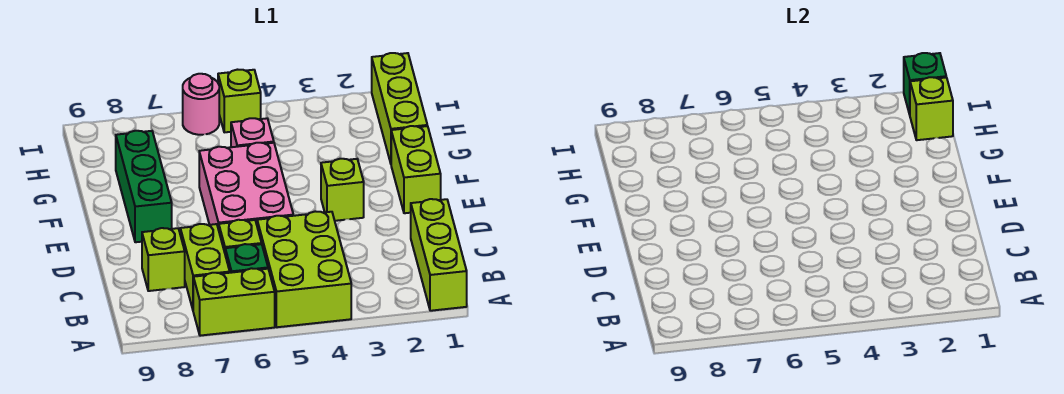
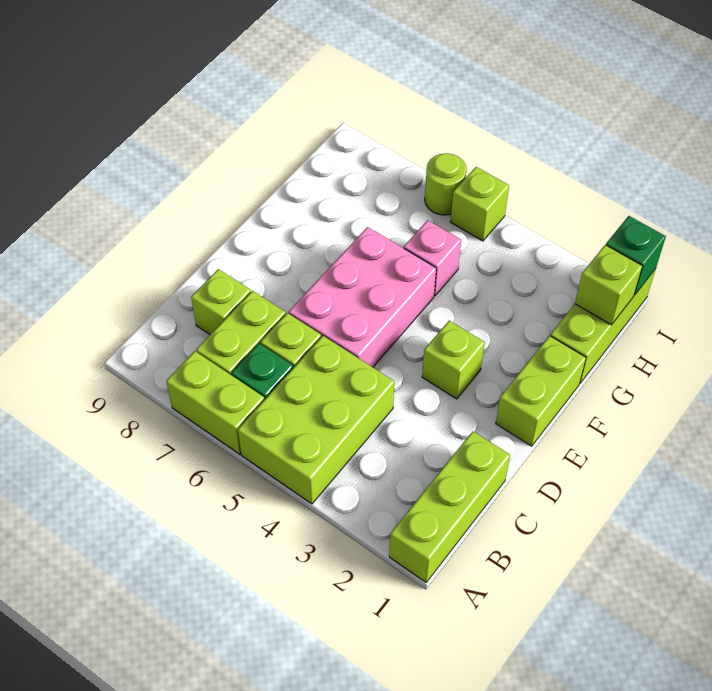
green 1x3 brick [116,131,172,242] -> none
pink 1x1 round brick [183,74,219,135] -> lime 1x1 round brick [425,153,466,215]

